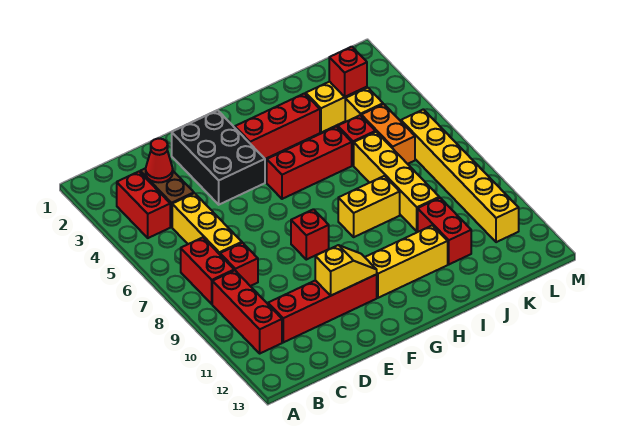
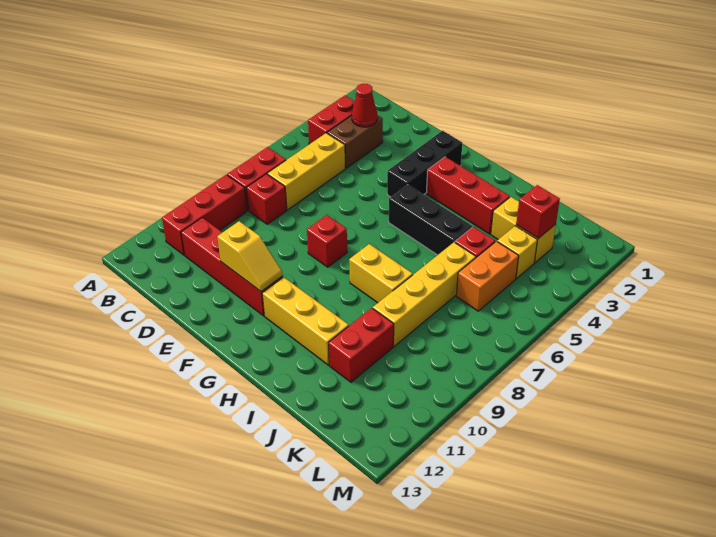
black 2x3 brick [172,110,265,205] -> black 1x3 brick [387,131,462,197]
red 1x3 brick [267,126,352,199] -> black 1x3 brick [389,185,472,255]
yellow 1x6 brick [401,109,519,242] -> none

